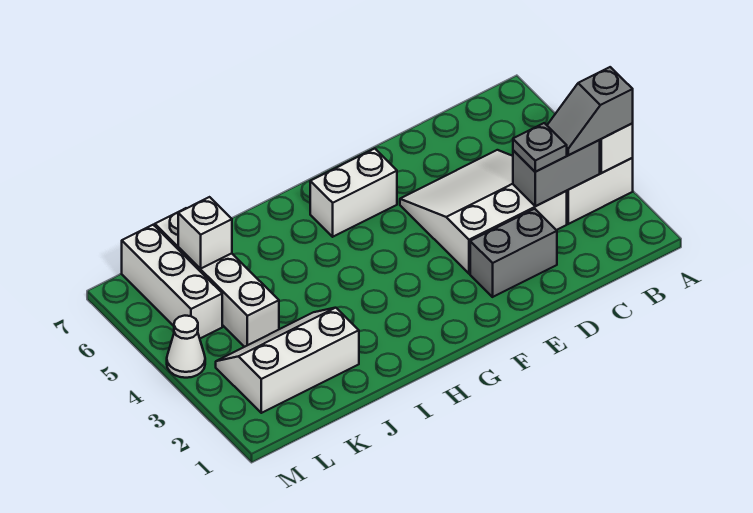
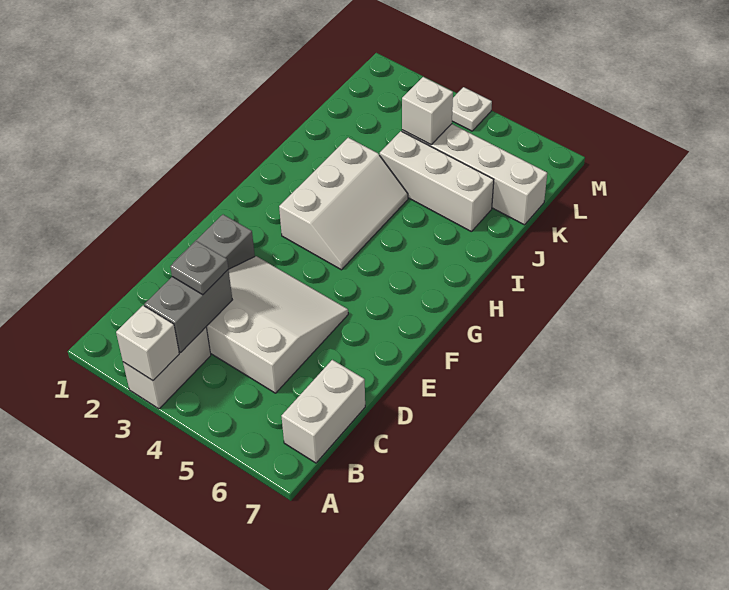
grey 1x2 slope [547,67,633,155] -> none
white 3x3 slope [400,150,567,274] -> white 3x3 slope turned to [206,256,348,393]
white 1x2 brick [310,148,397,237] -> white 1x2 brick moved to [281,360,365,463]
white 2x3 slope [216,308,359,413] -> white 2x3 slope moved to [279,138,408,270]
white 1x1 brick [178,197,232,269] -> white 1x1 brick moved to [402,77,453,145]
white 1x3 brick [122,225,222,338] -> white 1x3 brick moved to [380,131,494,232]
white 1x1 cone [167,316,205,378] -> white 1x1 plate [452,87,492,131]

